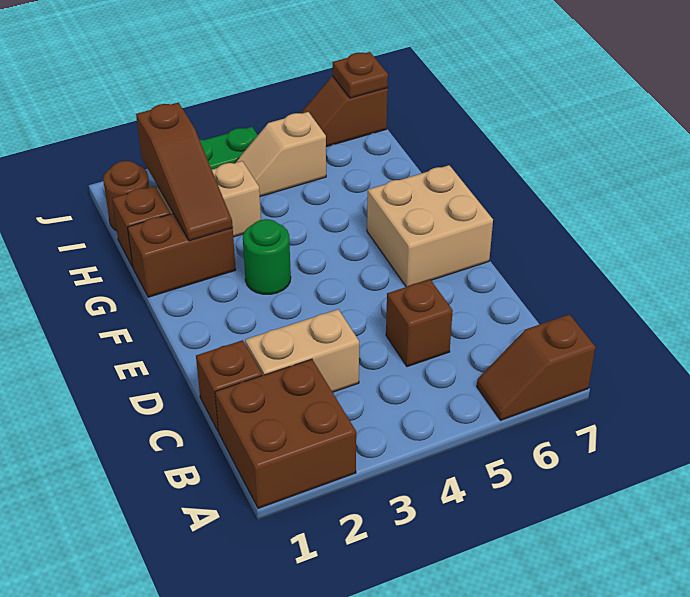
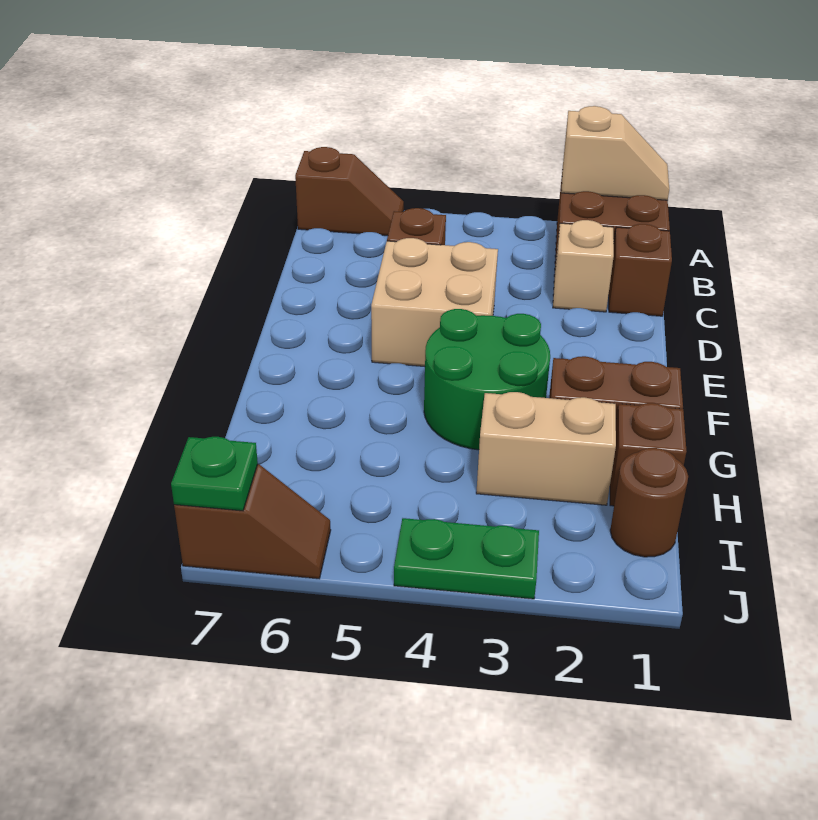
tan 1x2 brick [245,309,359,392] -> tan 1x1 brick [553,220,614,312]
tan 2x2 brick [367,165,493,287] -> tan 2x2 brick moved to [371,238,498,367]
green 1x1 round brick [243,219,291,294] -> green 2x2 round brick [424,309,550,450]
brown 1x3 slope [136,102,233,241] -> none
tan 1x2 slope [235,112,326,196] -> tan 1x2 slope moved to [561,106,669,200]
brown 1x1 plate [332,52,388,98] -> green 1x1 plate [171,437,258,511]

